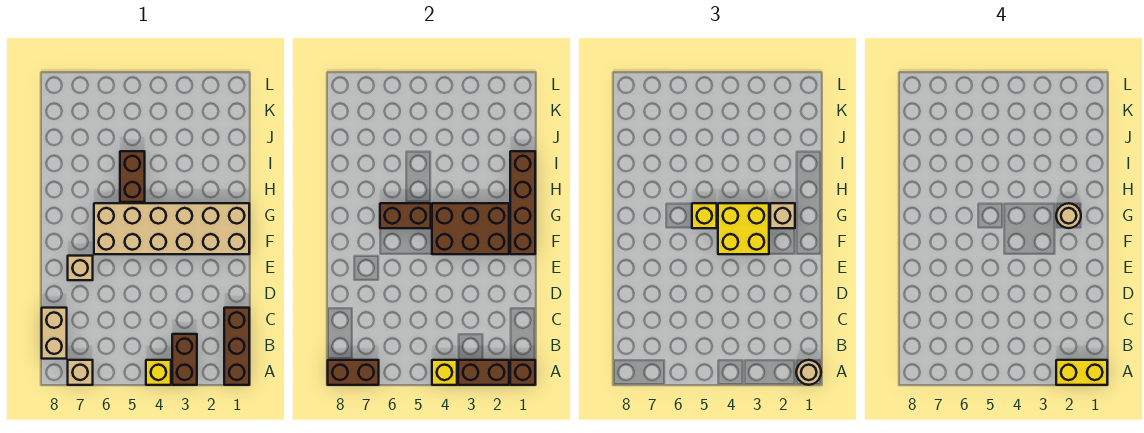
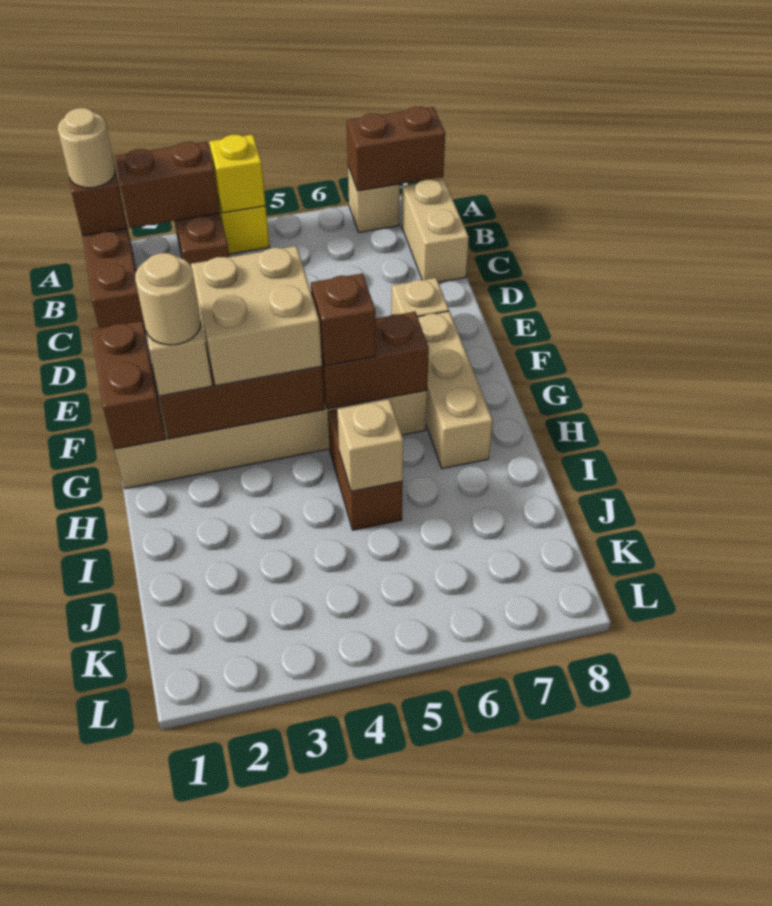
yellow 1x2 brick [1056,360,1107,385] -> none
brown 1x4 brick [510,151,535,254] -> brown 1x2 brick [92,321,165,449]
yellow 2x2 brick [718,203,769,254] -> tan 2x2 brick [191,246,322,386]
none -> tan 1x3 brick [418,311,493,469]
yellow 1x1 brick [692,203,717,228] -> brown 1x1 brick [311,273,376,366]
none -> tan 1x1 brick [337,399,403,491]

